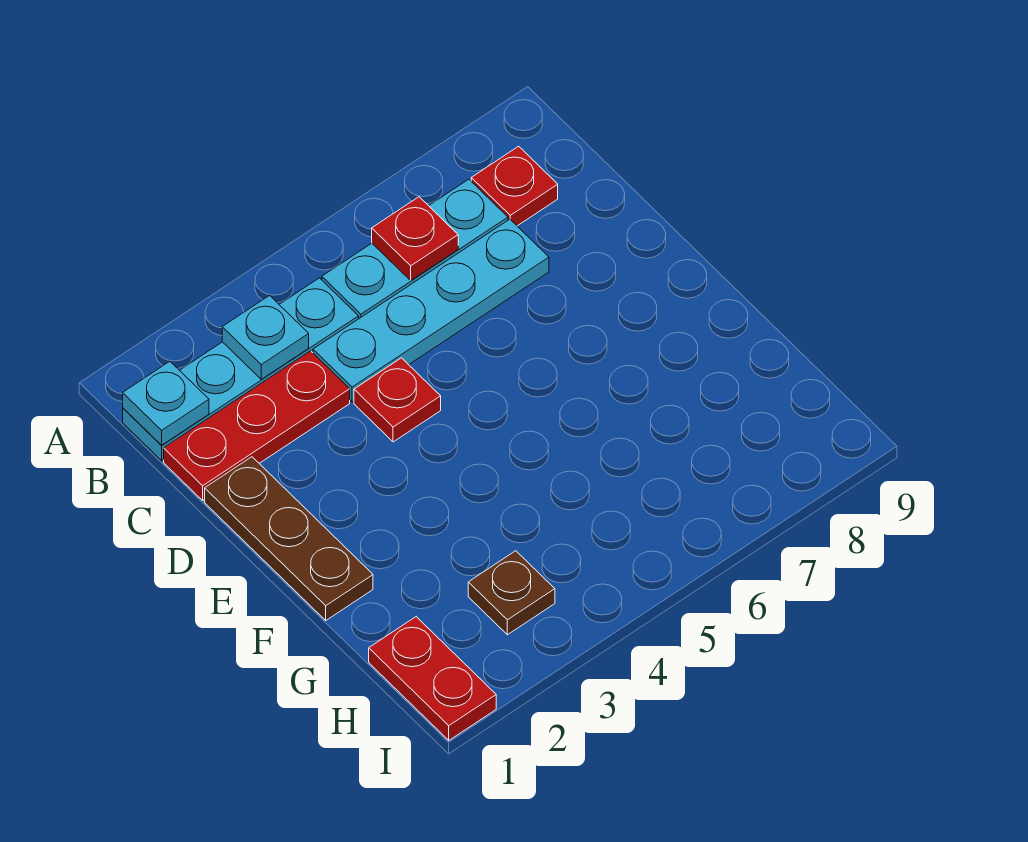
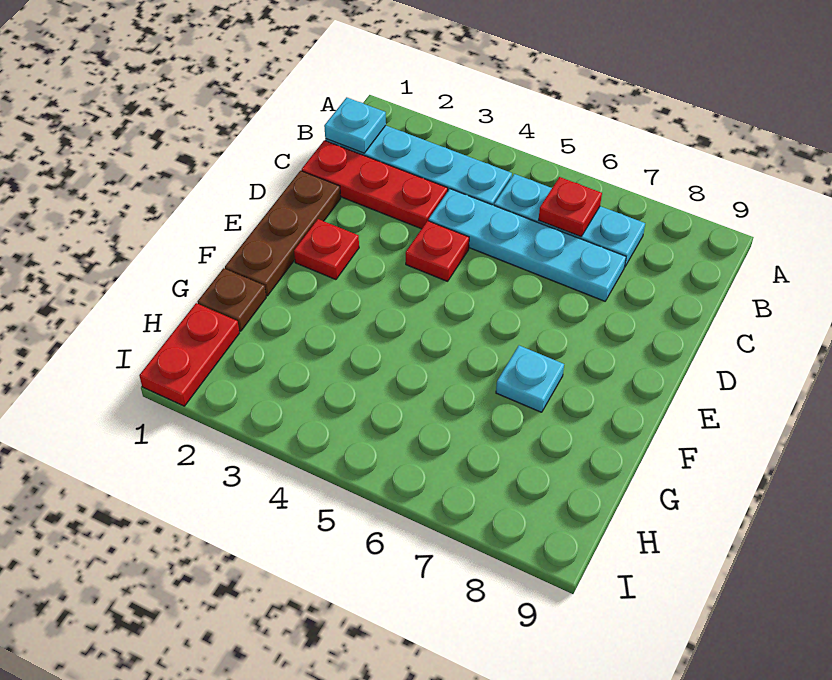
cyan 1x1 plate [222,296,309,380] -> cyan 1x1 plate moved to [496,346,564,412]
red 1x1 plate [471,146,558,226] -> red 1x1 plate moved to [294,219,359,280]
brown 1x1 plate [468,551,555,635] -> brown 1x1 plate moved to [198,268,266,331]

